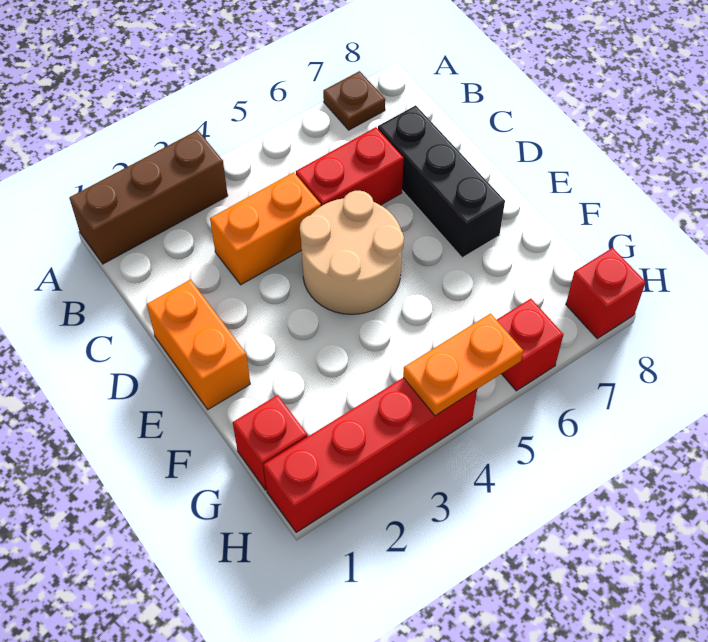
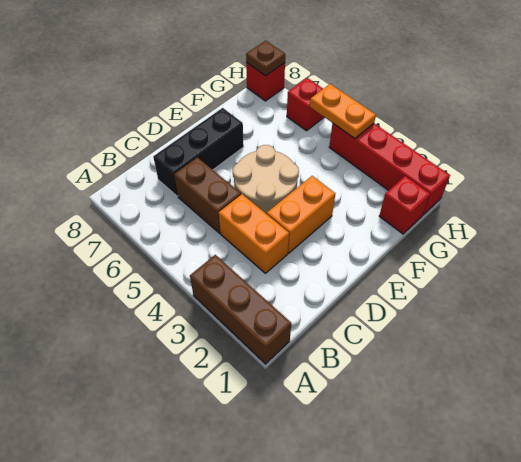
brown 1x1 plate [323,71,385,130] -> brown 1x1 plate moved to [246,41,285,76]
red 1x2 brick [296,127,404,206] -> brown 1x2 brick [174,157,241,233]
orange 1x2 brick [147,280,250,409] -> orange 1x2 brick moved to [267,176,335,253]

